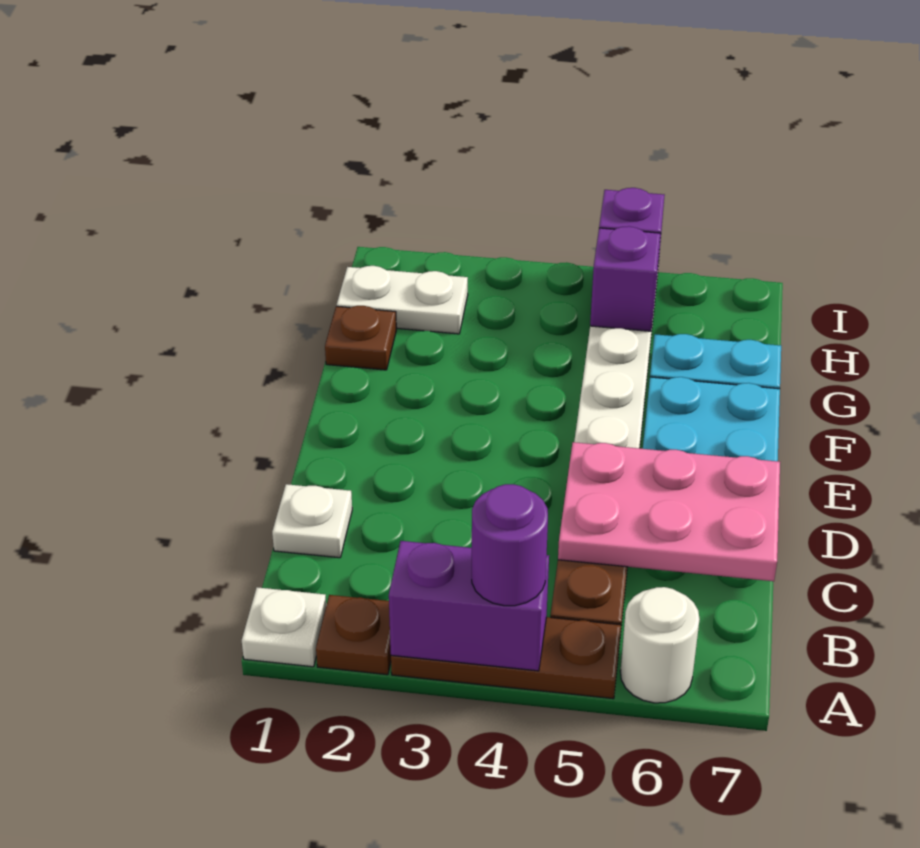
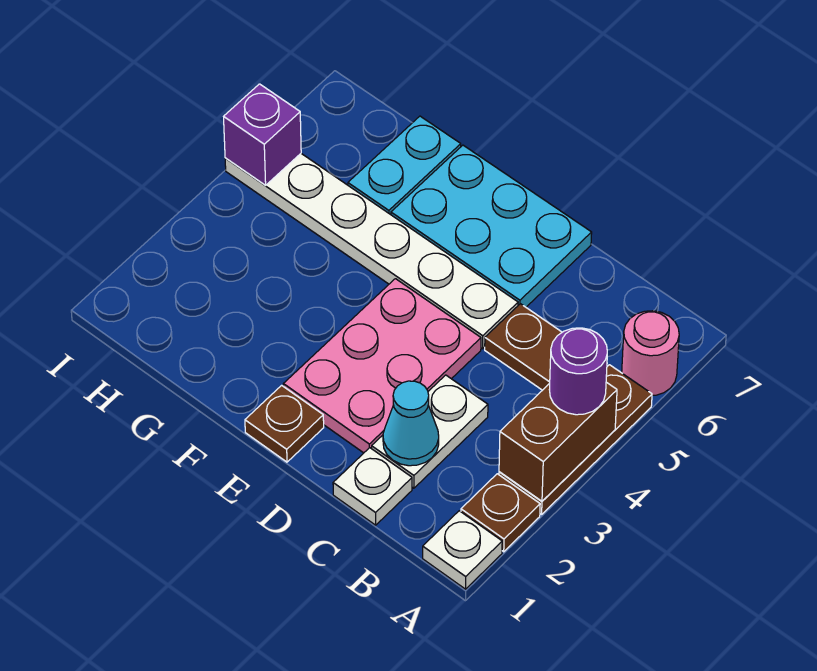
purple 1x2 brick [389,541,549,671] -> brown 1x2 brick [499,382,617,501]
white 1x1 round brick [620,587,700,703] -> pink 1x1 round brick [622,311,679,396]
none -> cyan 1x1 cone [383,381,439,466]
pink 2x3 plate [558,442,780,581] -> pink 2x3 plate moved to [283,279,481,453]
brown 1x1 plate [325,306,396,370] -> brown 1x1 plate moved to [245,385,324,462]
white 1x2 plate [337,266,468,334] -> white 1x2 plate moved to [372,375,488,488]
purple 1x1 brick [590,226,661,331] -> none

